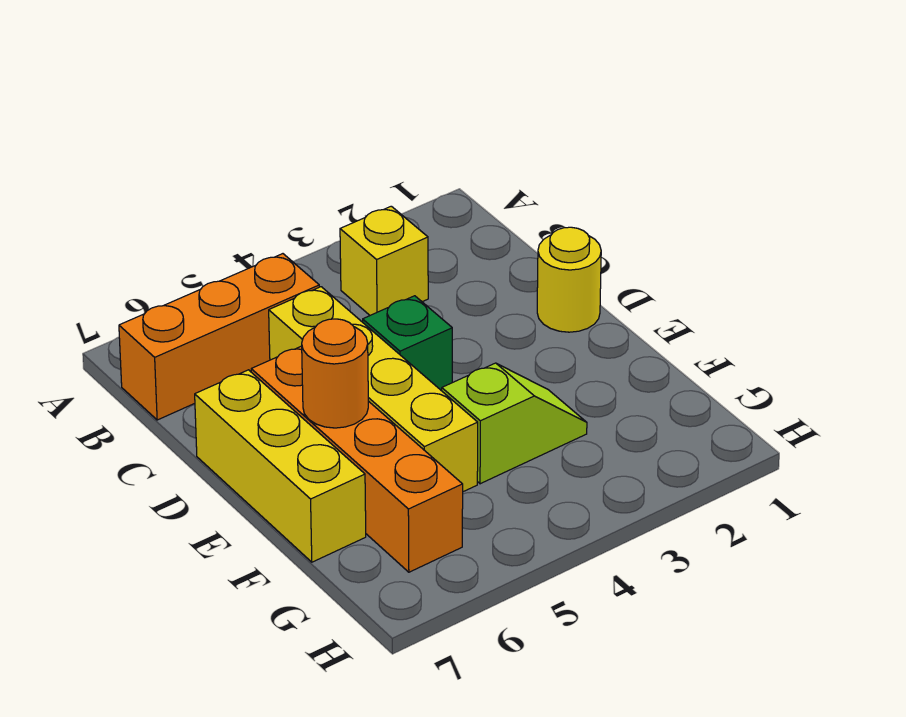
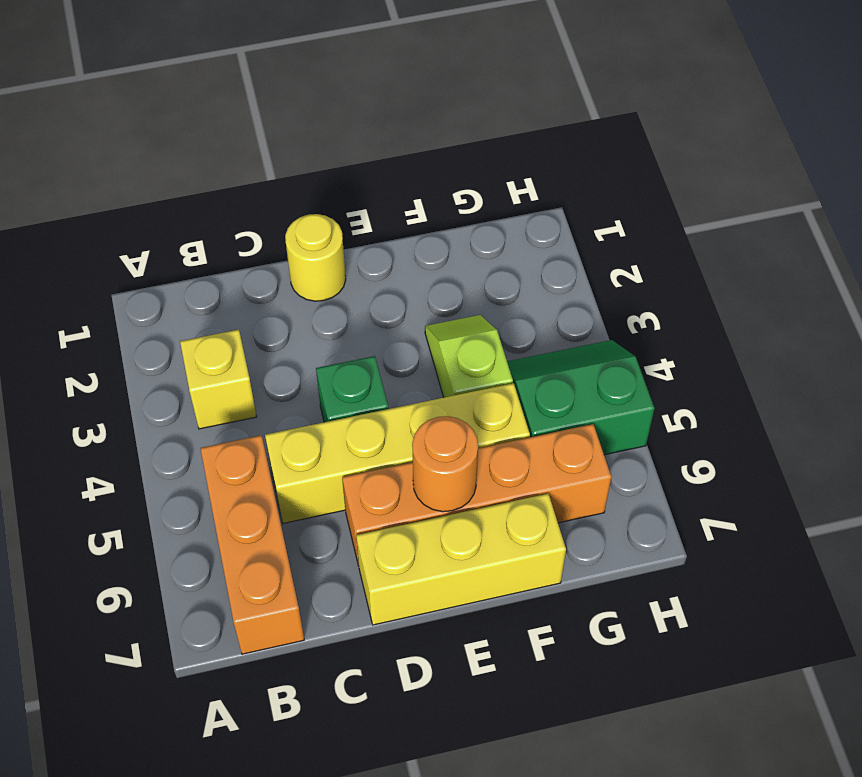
none -> green 2x2 slope [507,340,655,455]

